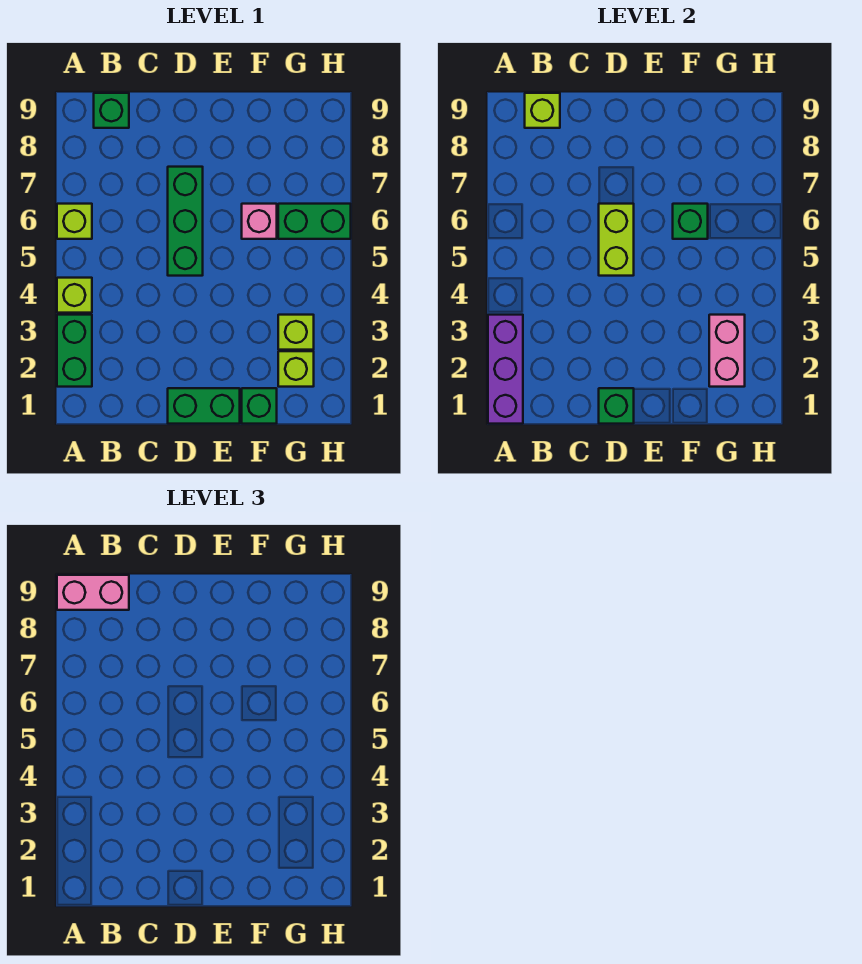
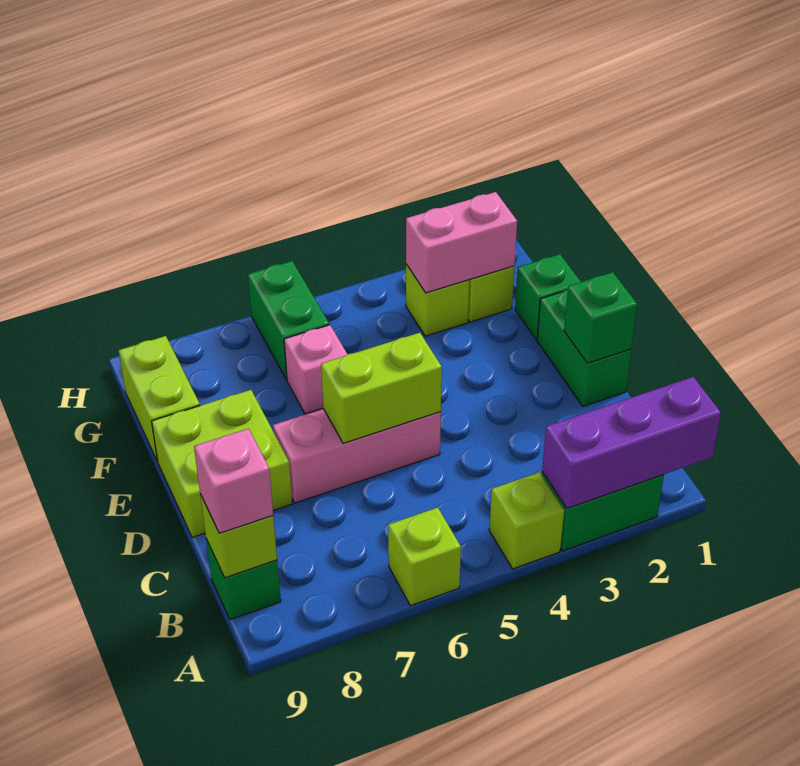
pink 1x2 brick [57,575,129,610] -> pink 1x1 brick [194,429,273,533]
green 1x3 brick [168,167,203,276] -> pink 1x3 brick [273,409,441,503]
none -> lime 2x2 brick [152,390,292,538]
green 1x1 brick [673,204,708,239] -> none
none -> lime 1x2 brick [119,336,200,462]

